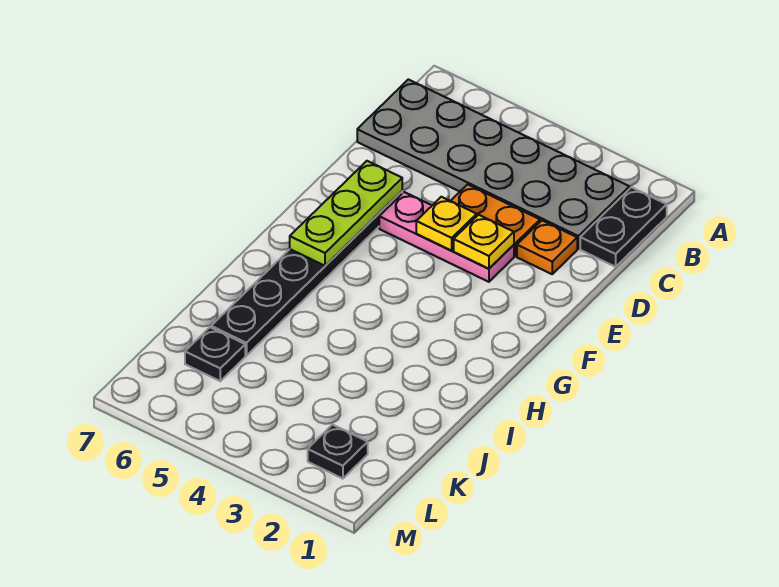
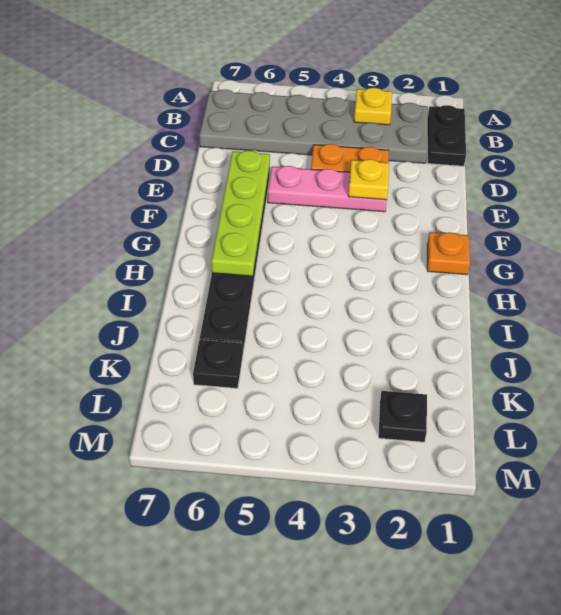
orange 1x1 plate [517,221,577,274] -> orange 1x1 plate moved to [427,232,470,275]
yellow 1x1 plate [416,197,477,251] -> yellow 1x1 plate moved to [354,88,392,125]
lime 1x3 plate [290,161,402,266] -> lime 1x4 plate [211,151,270,276]

